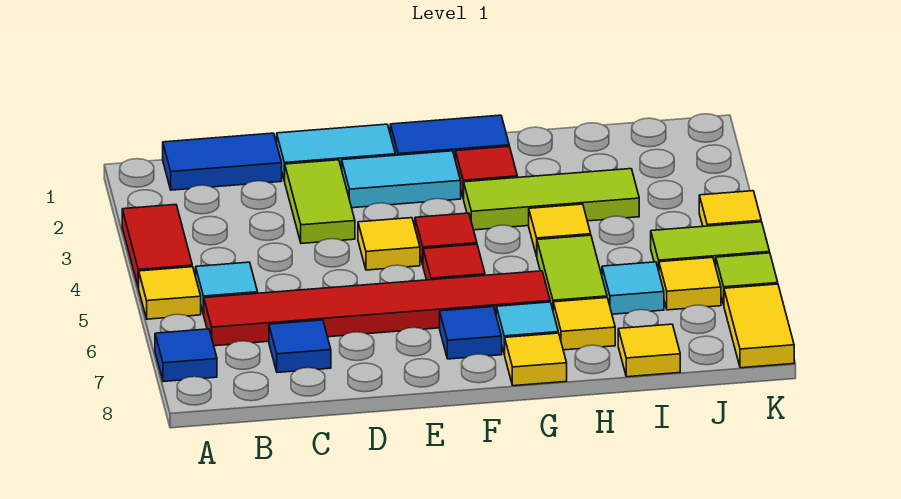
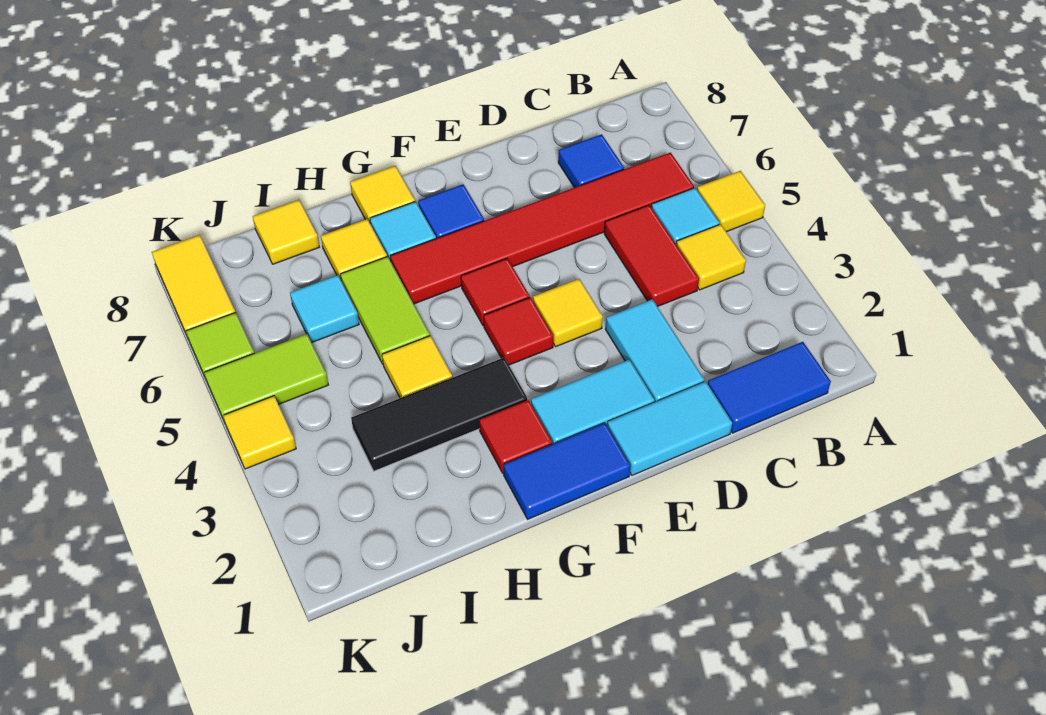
red 1x2 tile [122,205,192,288] -> red 1x2 tile moved to [604,205,699,307]
blue 1x1 tile [155,329,217,382] -> none
lime 1x2 tile [285,160,355,243] -> cyan 1x2 tile [605,299,704,402]
lime 1x3 tile [464,169,639,230] -> black 1x3 tile [351,358,527,471]
yellow 1x1 tile [659,257,721,310] -> yellow 1x1 tile moved to [676,224,746,290]

